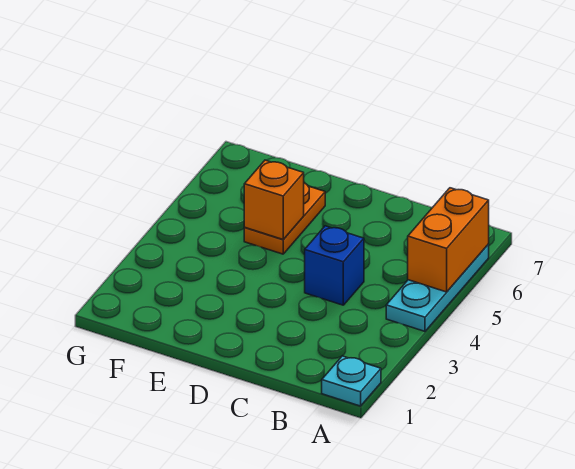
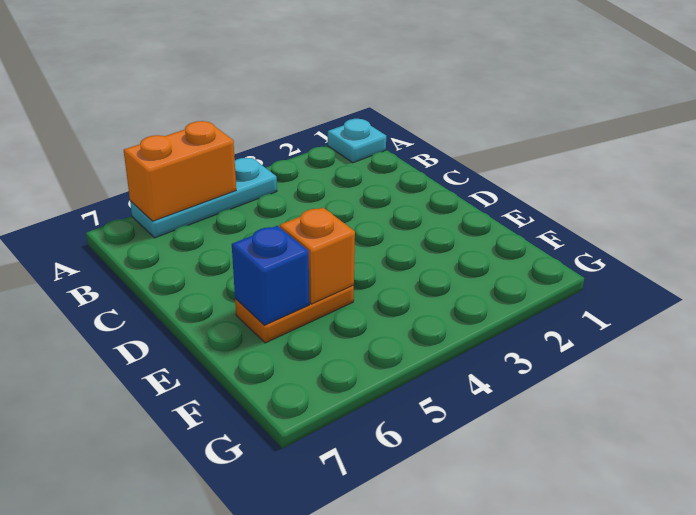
blue 1x1 brick [305,226,364,305] -> blue 1x1 brick moved to [232,226,309,325]

